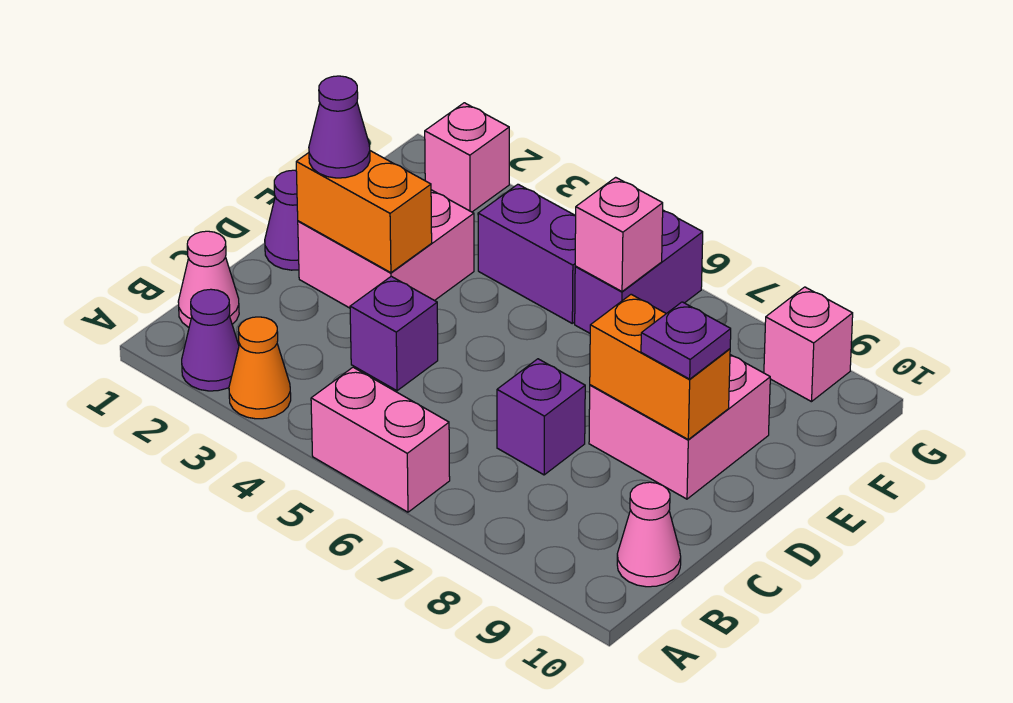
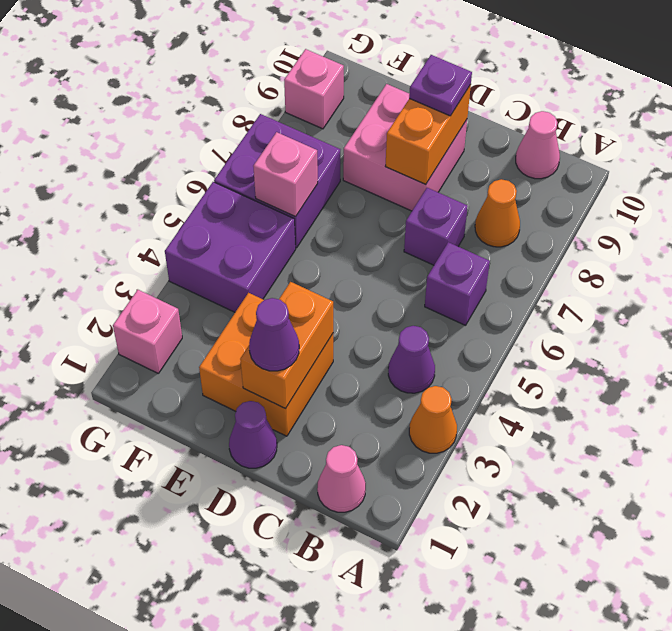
purple 1x1 cone [182,289,239,391] -> purple 1x1 cone moved to [388,326,435,393]
pink 1x2 brick [311,367,450,512] -> none
none -> orange 1x1 cone [475,179,520,247]
purple 1x1 brick [350,276,438,391] -> purple 1x1 brick moved to [425,242,490,325]
pink 2x2 brick [298,190,474,308] -> orange 2x2 brick [199,293,333,436]
purple 1x2 brick [478,184,576,323] -> purple 2x2 brick [165,182,296,312]
purple 1x2 brick [575,210,703,333] -> purple 2x2 brick [214,114,340,248]

